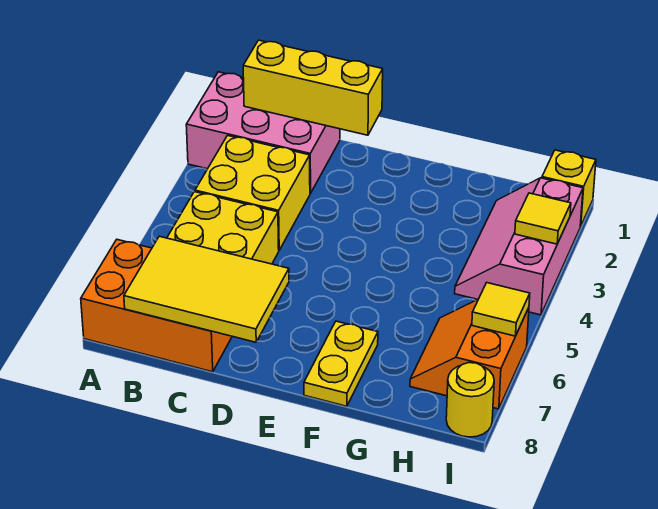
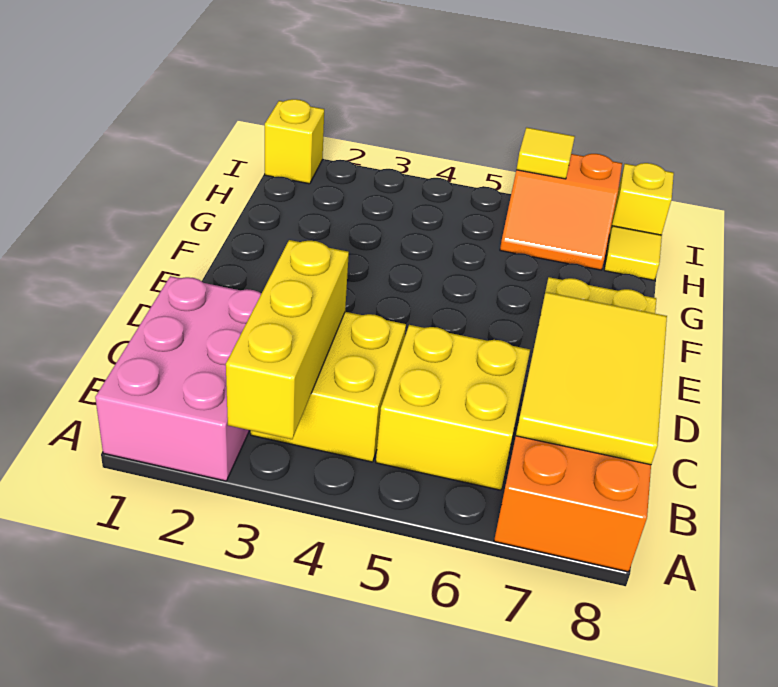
yellow 1x3 brick [243,40,383,135] -> yellow 1x3 brick moved to [226,240,349,439]
pink 2x3 slope [455,178,583,315] -> none
yellow 1x1 tile [515,193,571,244] -> yellow 1x1 tile moved to [604,226,662,280]
yellow 1x1 round brick [446,363,494,437] -> yellow 1x1 brick [609,163,674,237]

